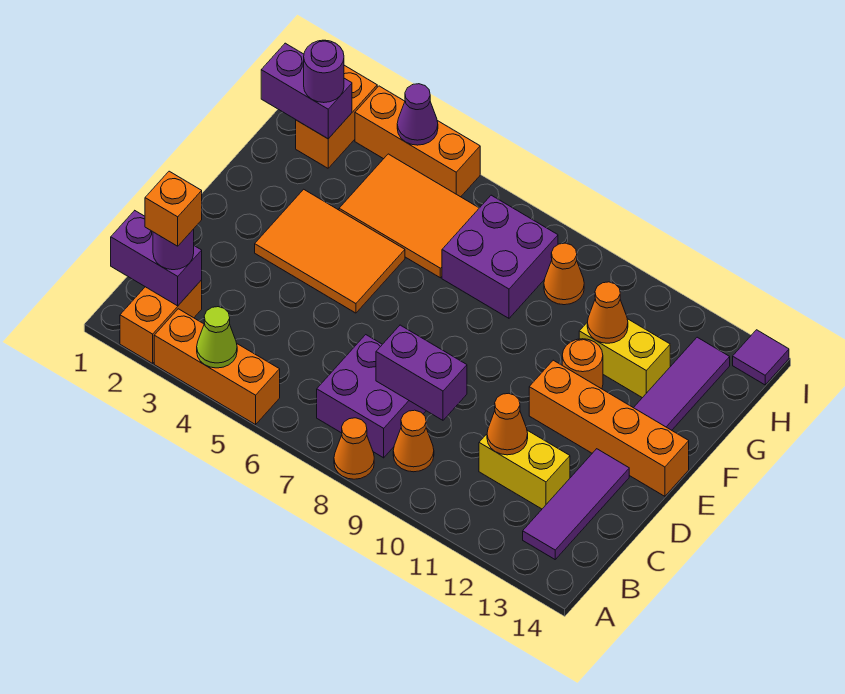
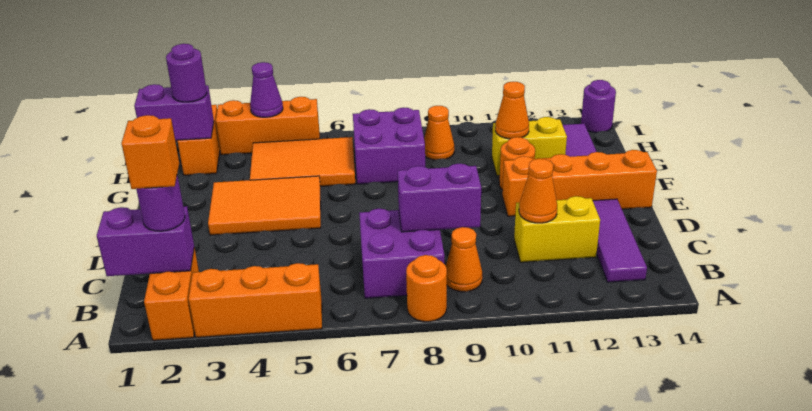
lime 1x1 cone [197,307,237,368] -> none
orange 1x1 cone [334,418,374,479] -> orange 1x1 round brick [406,255,447,322]
purple 1x1 tile [733,330,789,385] -> purple 1x1 round brick [581,80,616,133]

